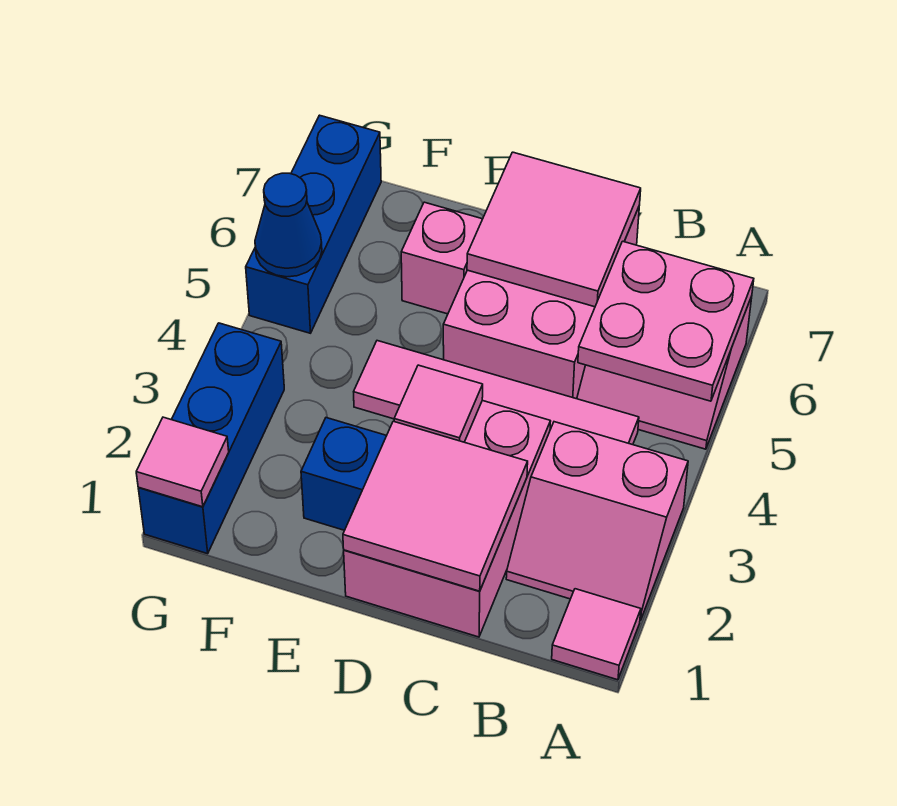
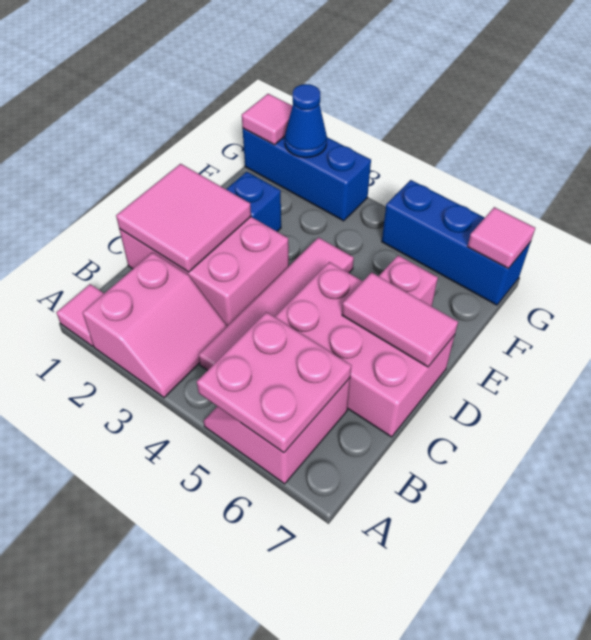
pink 2x2 slope [506,422,688,620] -> pink 2x2 slope turned to [83,252,227,398]
pink 2x2 tile [467,152,641,307] -> pink 1x2 tile [342,272,458,367]
pink 1x1 tile [394,365,483,442] -> pink 1x1 tile moved to [467,207,535,269]
blue 1x1 cone [255,173,322,277] -> blue 1x1 cone moved to [285,84,327,158]

